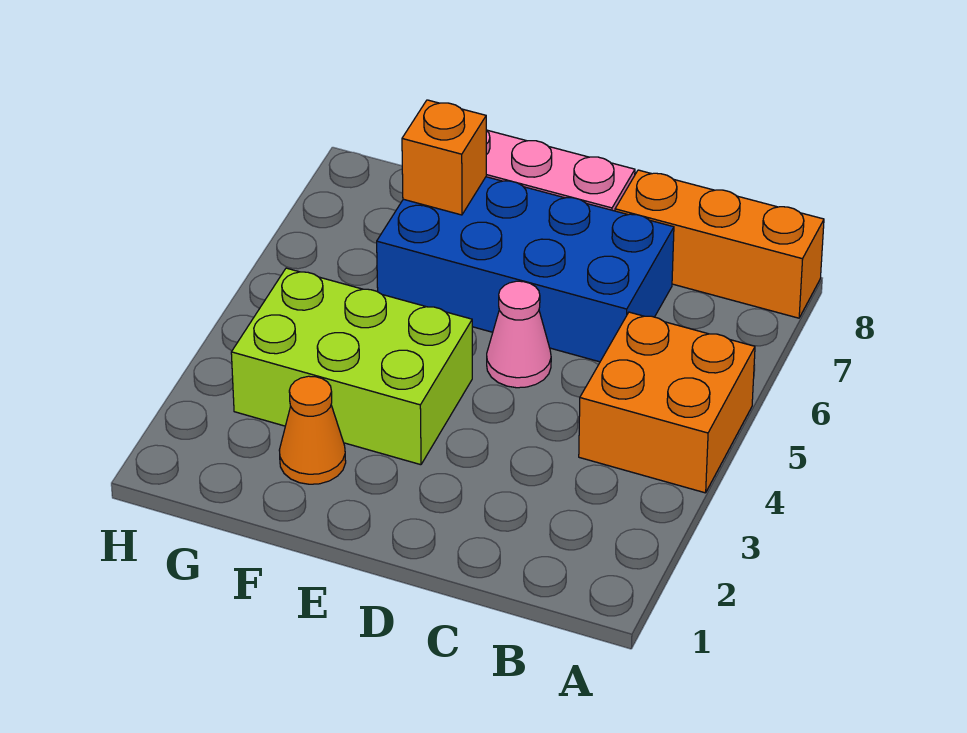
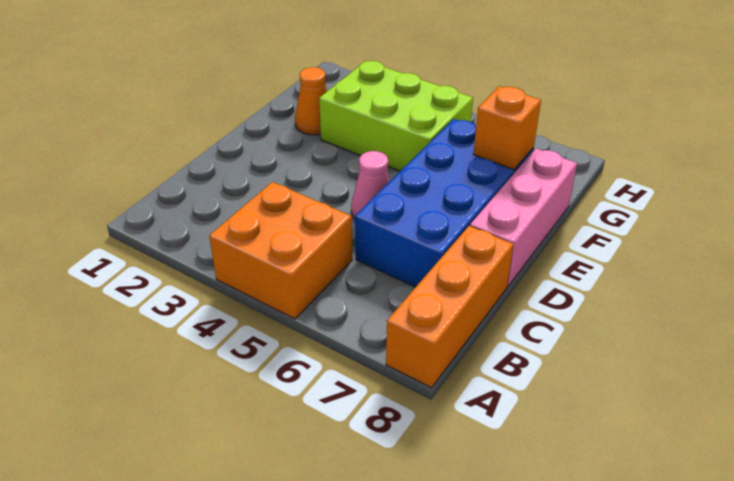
lime 2x3 brick [231,268,472,465] -> lime 2x3 brick turned to [319,61,473,171]

